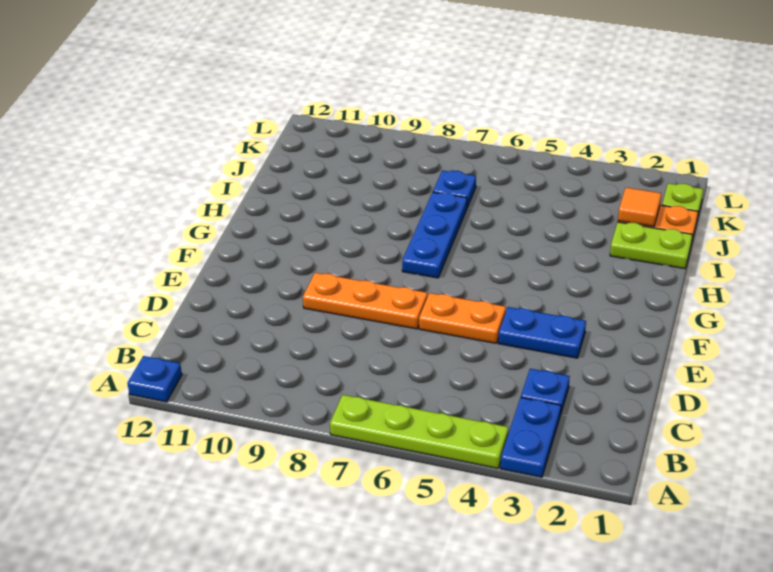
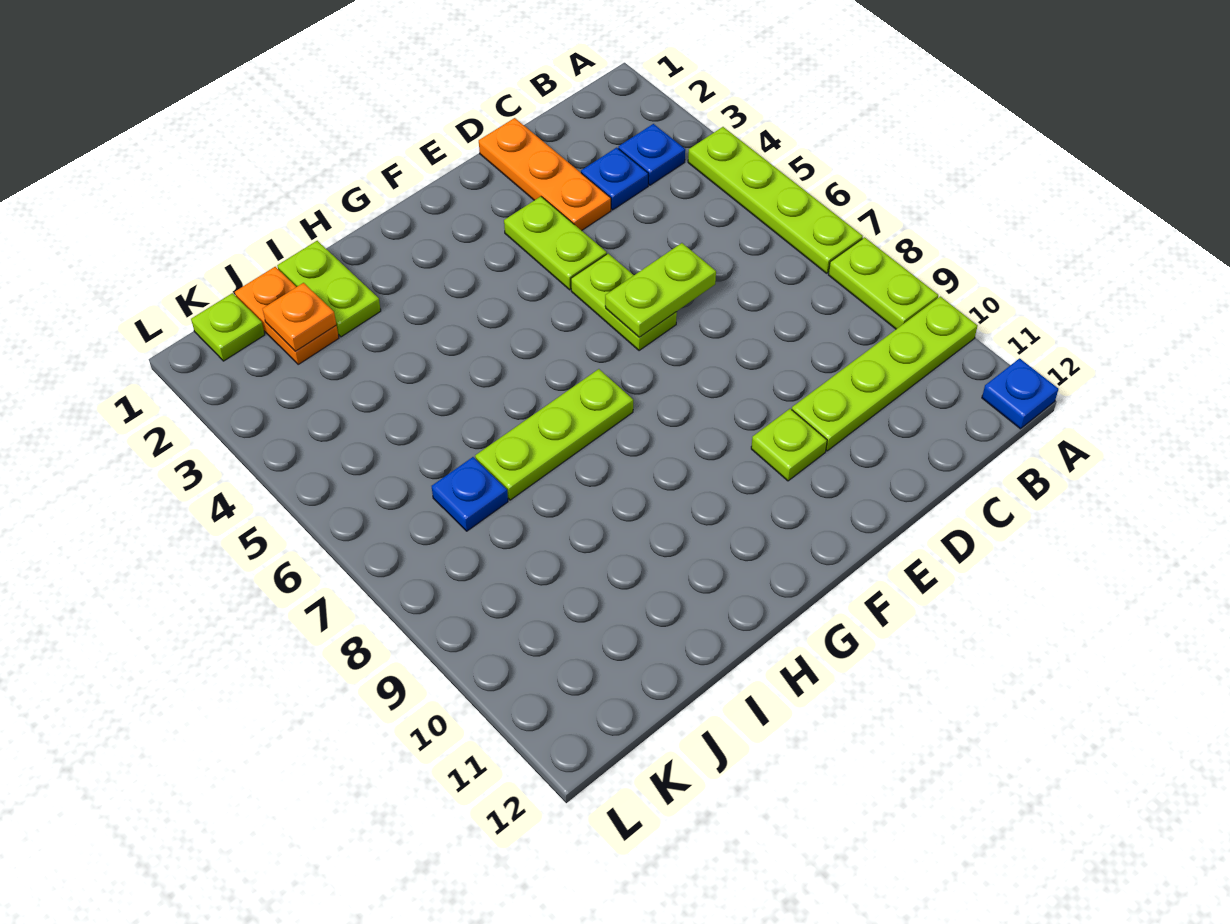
blue 1x2 plate [500,398,561,477] -> blue 1x1 plate [618,124,685,185]
none -> lime 1x2 plate [828,237,938,329]
none -> lime 1x4 plate [792,296,977,451]
none -> lime 1x2 plate [605,243,716,337]
blue 1x2 plate [498,307,586,358] -> lime 1x2 plate [504,196,607,290]
orange 1x2 plate [419,293,506,343] -> lime 1x2 plate [571,254,677,351]
orange 1x3 plate [303,273,427,329] -> orange 1x3 plate moved to [479,118,611,231]
none -> lime 1x1 plate [751,409,827,481]
blue 1x3 plate [402,192,467,278] -> lime 1x3 plate [475,369,633,500]
orange 1x1 tile [618,188,661,226] -> orange 1x1 plate [263,283,336,351]

